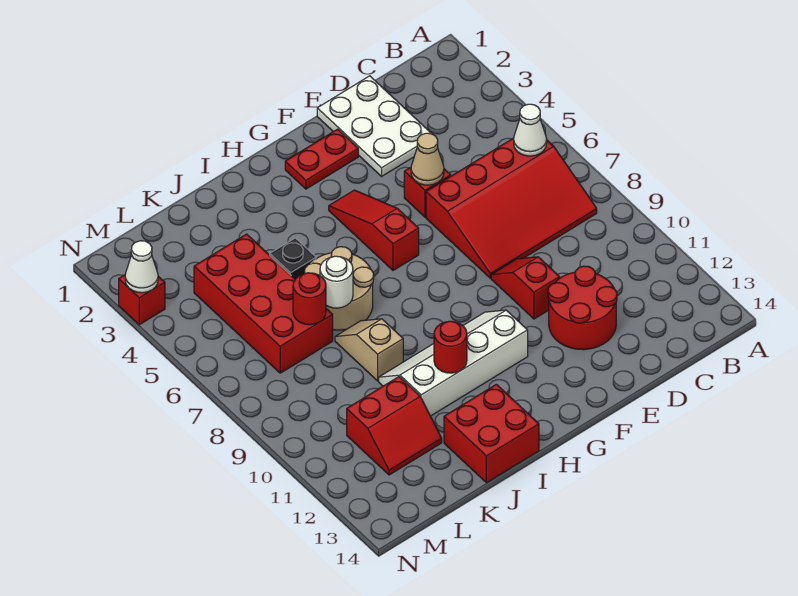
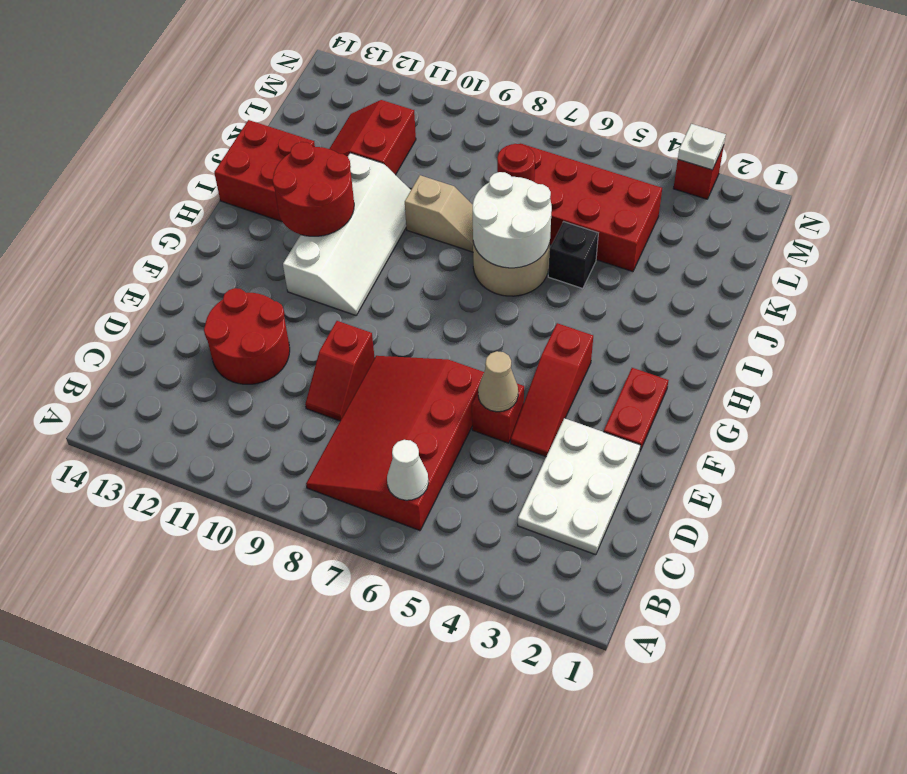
white 2x3 plate [317,76,432,176] -> white 2x3 plate turned to [518,418,641,555]
red 1x2 slope [491,257,560,319] -> red 1x2 slope turned to [305,321,375,421]
red 1x3 slope [329,190,419,270] -> red 1x3 slope turned to [511,323,593,457]
red 1x1 round brick [434,321,467,373] -> red 2x2 round brick [272,142,354,236]
white 1x1 round brick [320,256,353,308] -> white 2x2 round brick [473,172,552,268]
white 1x1 cone [125,241,158,293] -> white 1x1 plate [678,124,726,170]

